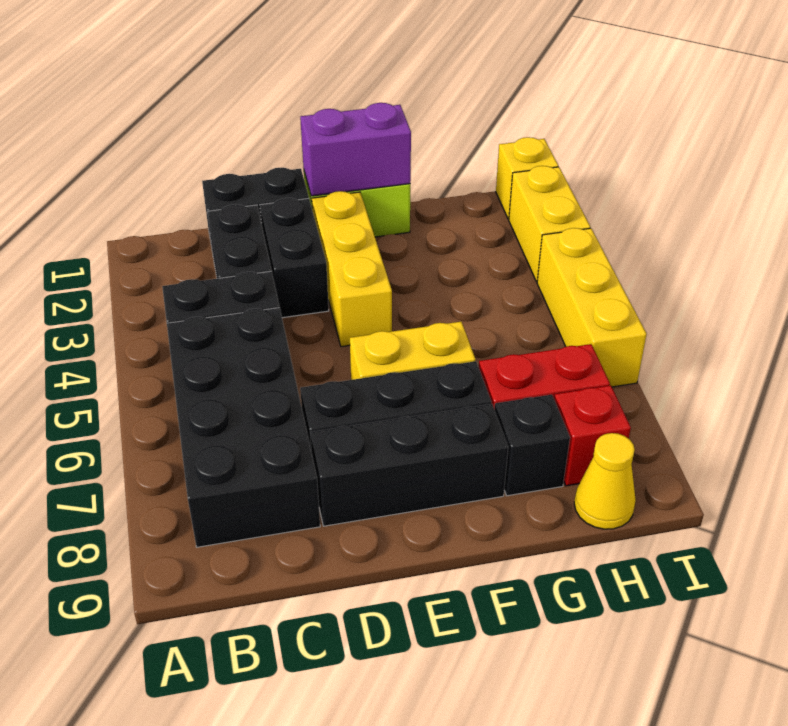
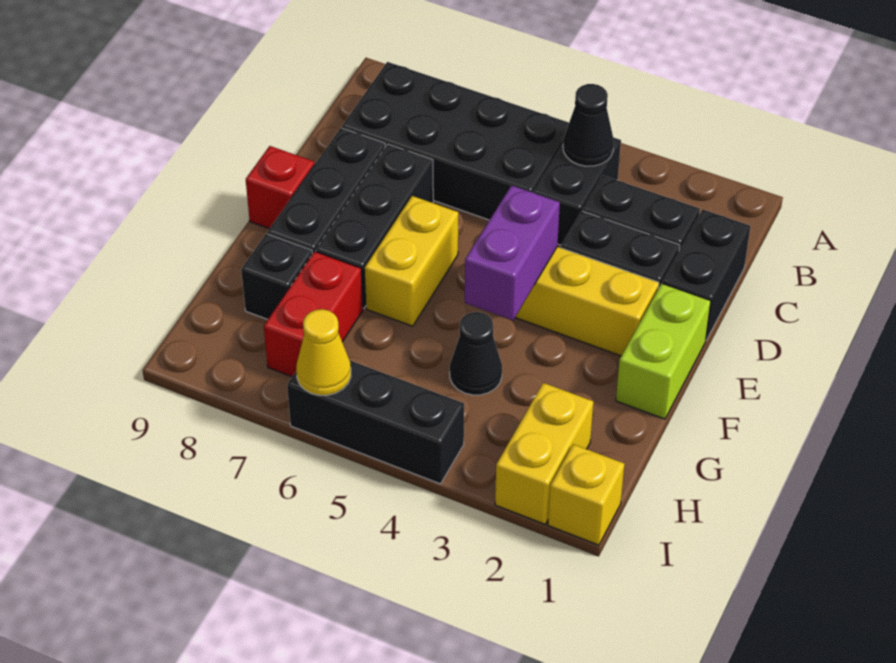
none -> black 1x1 cone [563,84,614,166]
purple 1x2 brick [300,103,411,196] -> purple 1x2 brick moved to [465,186,560,320]
none -> black 1x1 cone [450,312,502,395]
red 1x1 brick [554,385,631,486] -> red 1x1 brick moved to [246,146,314,229]
yellow 1x1 cone [574,433,636,529] -> yellow 1x1 cone moved to [296,309,351,395]
yellow 1x2 brick [509,166,590,282] -> yellow 1x2 brick turned to [495,383,593,524]
yellow 1x3 brick [537,228,647,387] -> black 1x3 brick [287,361,464,484]

